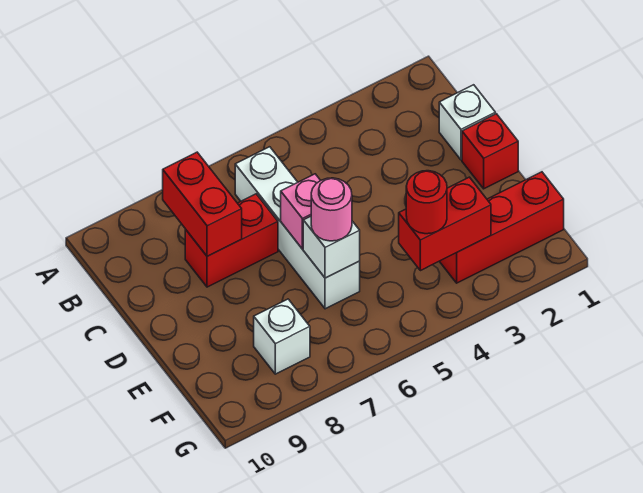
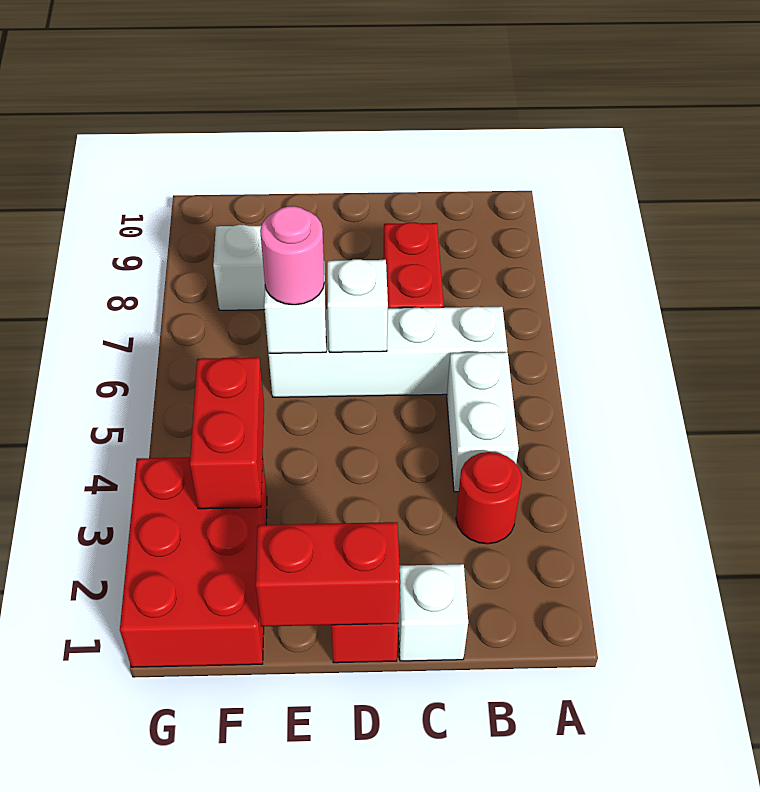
none -> white 1x2 brick [447,352,519,492]
red 1x2 brick [163,152,242,256] -> red 1x2 brick moved to [256,522,400,627]
pink 1x1 brick [281,174,321,249] -> white 1x1 brick [327,259,388,352]
red 1x3 brick [439,172,564,283] -> red 2x3 brick [120,457,267,667]
red 1x1 round brick [406,171,447,234] -> red 1x1 round brick moved to [456,452,522,544]

